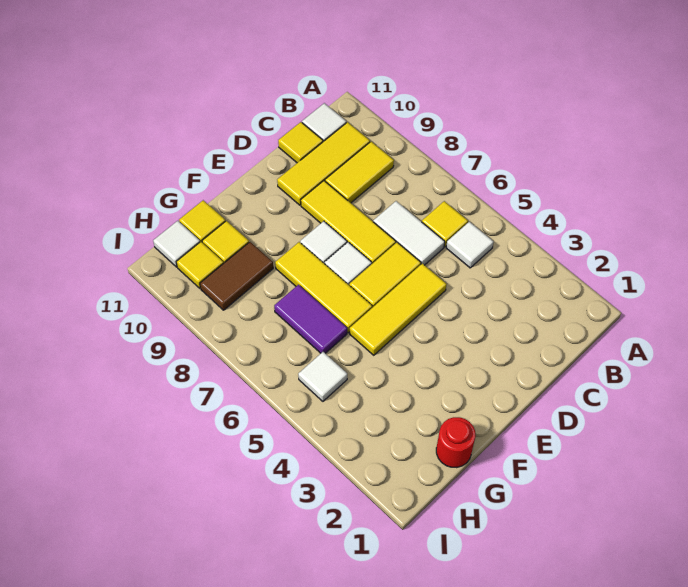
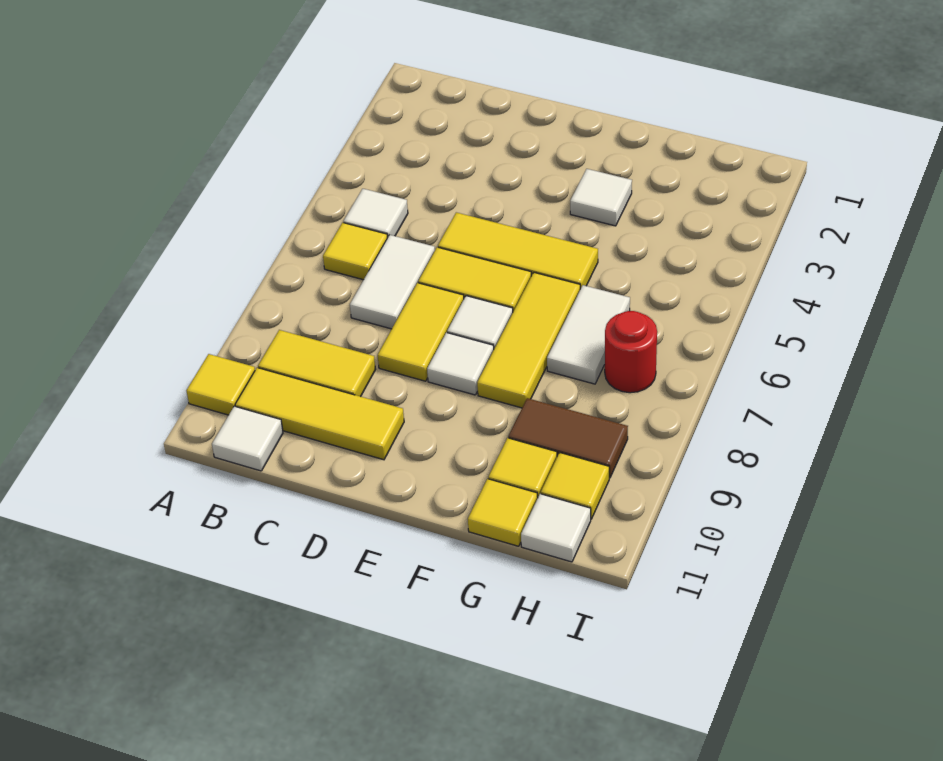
yellow 1x1 tile [278,122,323,163] -> yellow 1x1 tile moved to [186,354,255,415]
yellow 1x3 tile [301,181,396,264] -> yellow 1x2 tile [378,283,464,381]
red 1x1 round brick [436,417,476,468] -> red 1x1 round brick moved to [605,311,657,393]
purple 1x2 tile [274,285,347,353] -> white 1x2 tile [547,285,630,384]
white 1x1 tile [298,352,347,401] -> white 1x1 tile moved to [570,169,632,226]

